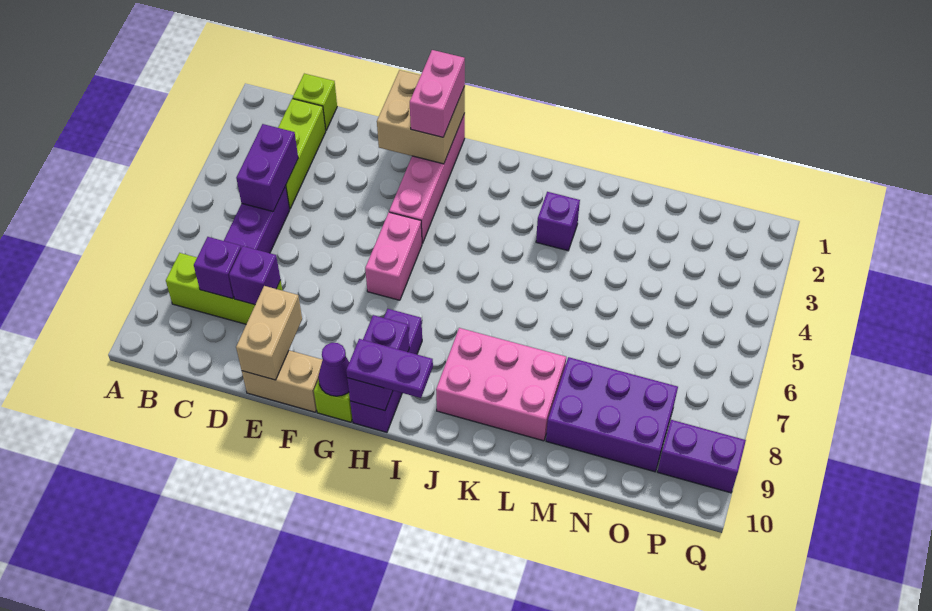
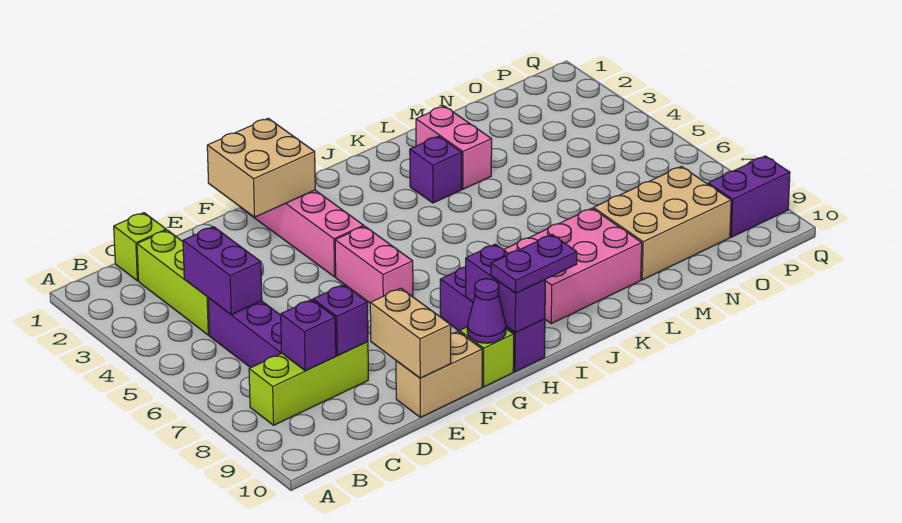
pink 1x2 brick [410,50,465,137] -> pink 1x2 brick moved to [416,106,492,189]
purple 2x3 brick [546,357,678,472] -> tan 2x3 brick [593,166,731,280]

